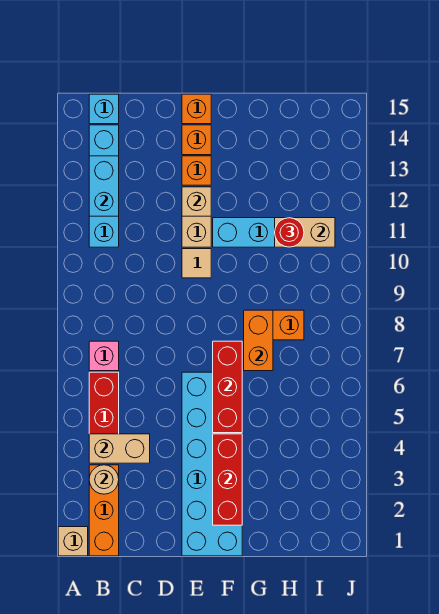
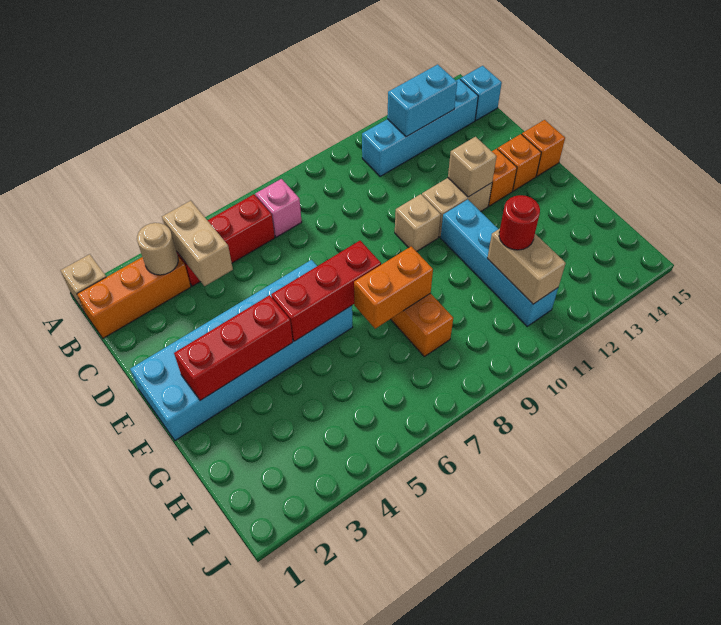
tan 1x1 tile [182,249,211,278] -> tan 1x1 brick [395,194,441,252]

